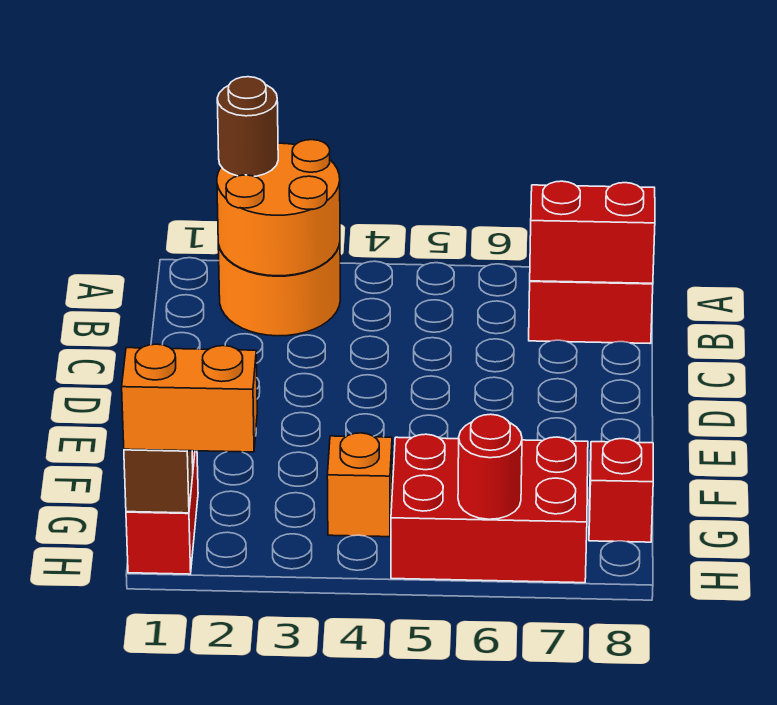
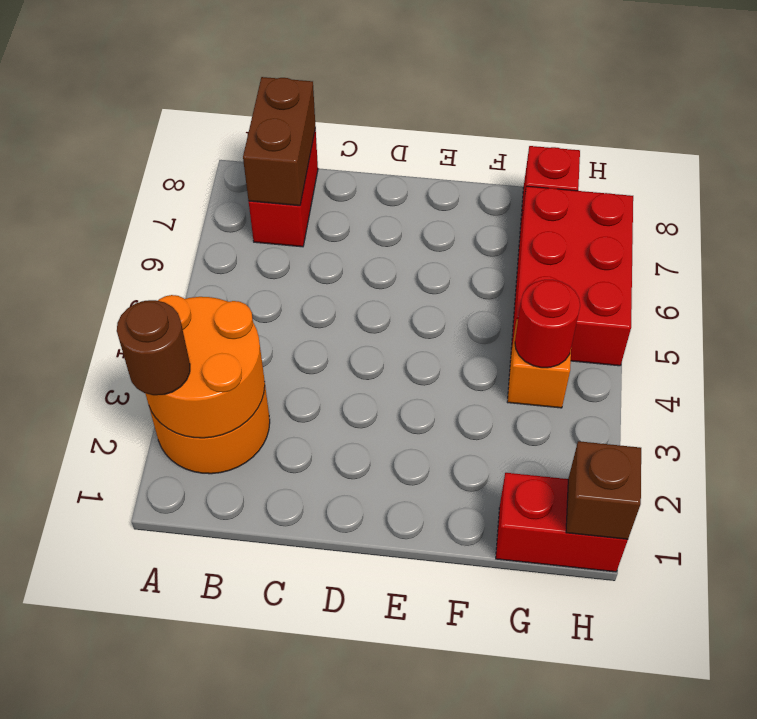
red 1x2 brick [530,181,655,283] -> brown 1x2 brick [243,77,316,206]
orange 1x2 brick [122,344,257,452] -> none
red 1x1 round brick [458,414,522,519] -> red 1x1 round brick moved to [515,280,580,368]

